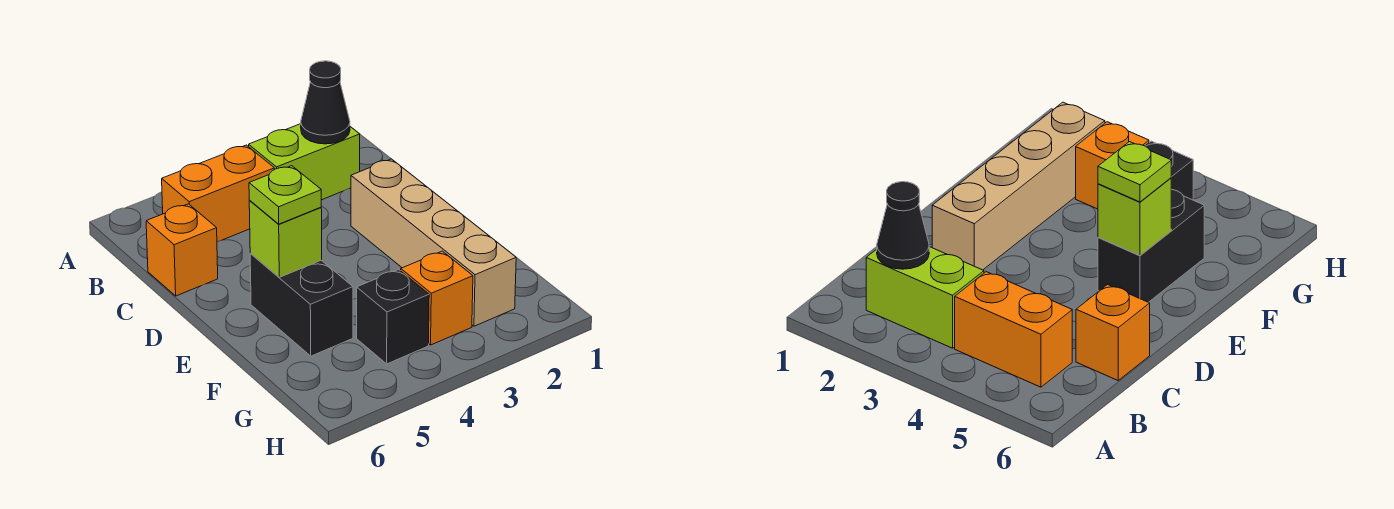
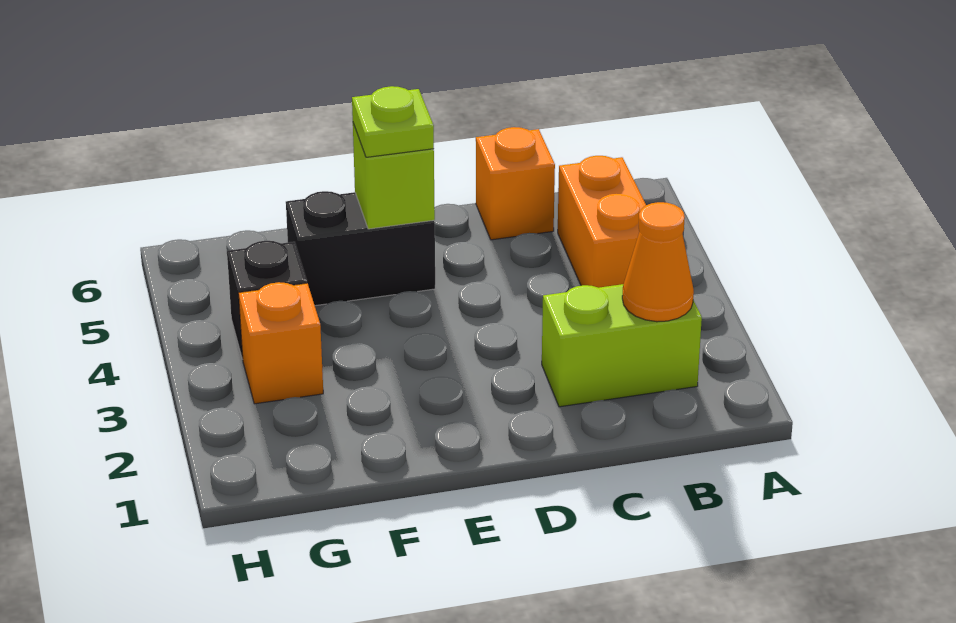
lime 1x2 brick [249,124,360,200] -> lime 1x2 brick turned to [542,284,702,407]
black 1x1 cone [301,61,350,144] -> orange 1x1 cone [622,202,694,322]
tan 1x4 brick [351,159,516,326] -> none

